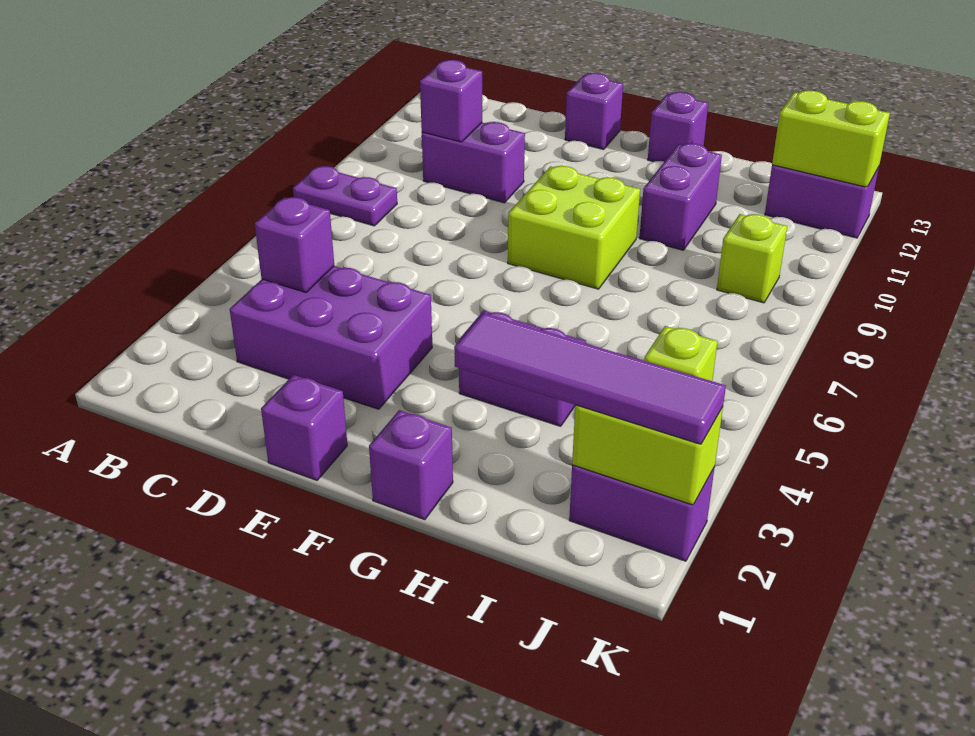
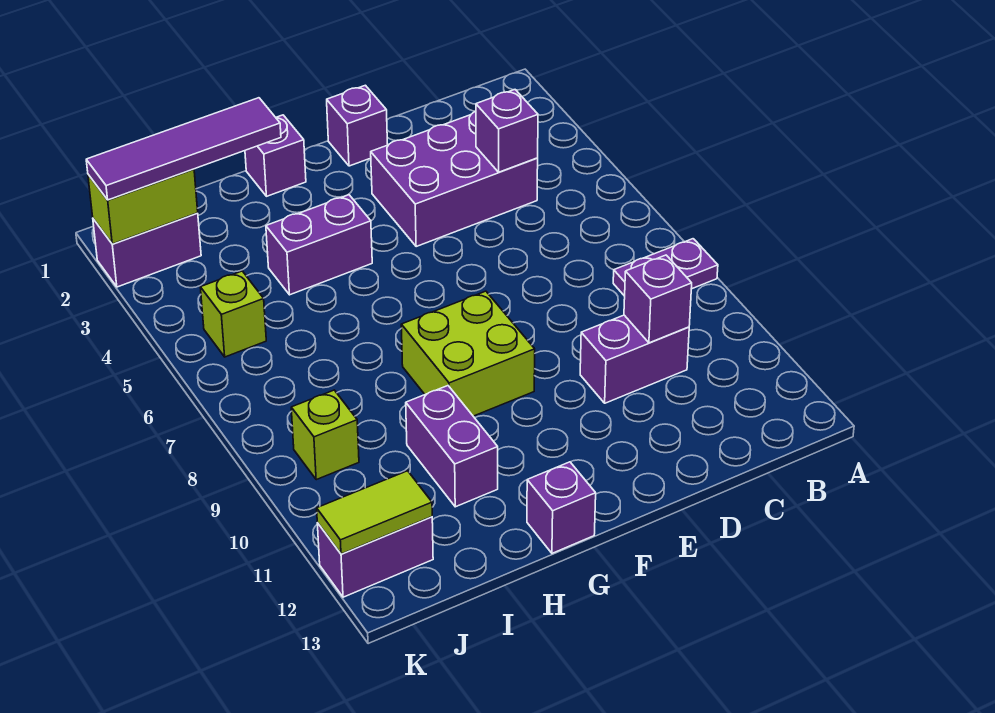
purple 1x1 brick [565,73,623,149] -> none
lime 1x2 brick [772,90,890,187] -> lime 1x2 tile [317,471,432,554]

